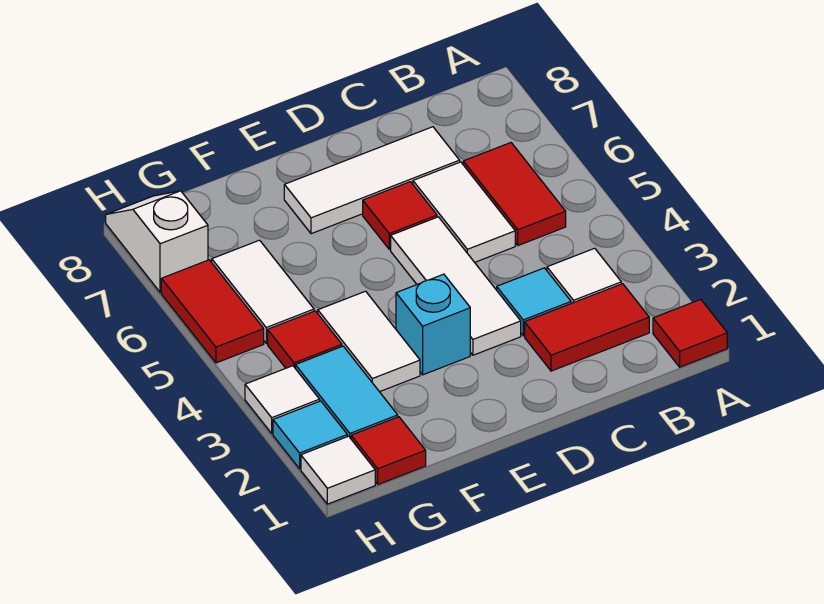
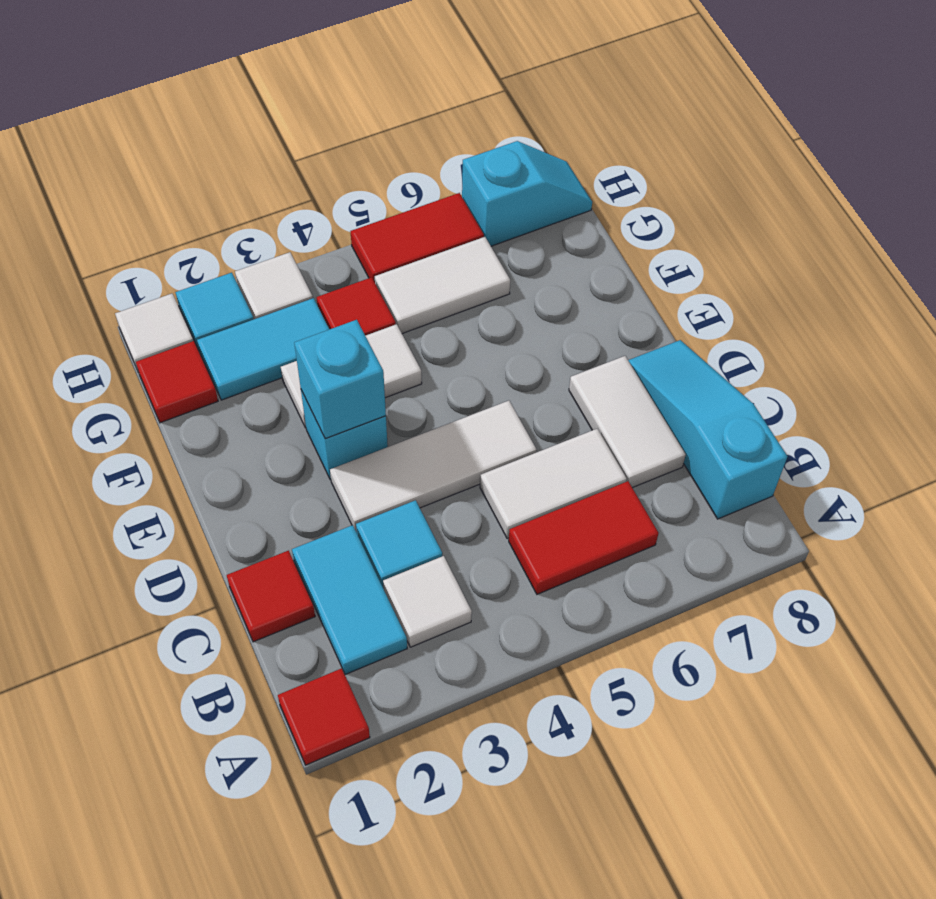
red 1x2 tile [525,284,649,371] -> cyan 1x2 tile [292,525,407,675]
none -> cyan 1x3 slope [628,340,787,519]
white 1x3 tile [284,127,460,234] -> white 1x2 tile [569,356,686,488]
red 1x1 tile [363,182,437,249] -> red 1x1 tile moved to [227,551,315,642]
none -> cyan 1x1 brick [294,320,386,439]
white 1x2 slope [106,191,208,292] -> cyan 1x2 slope [462,141,592,246]

